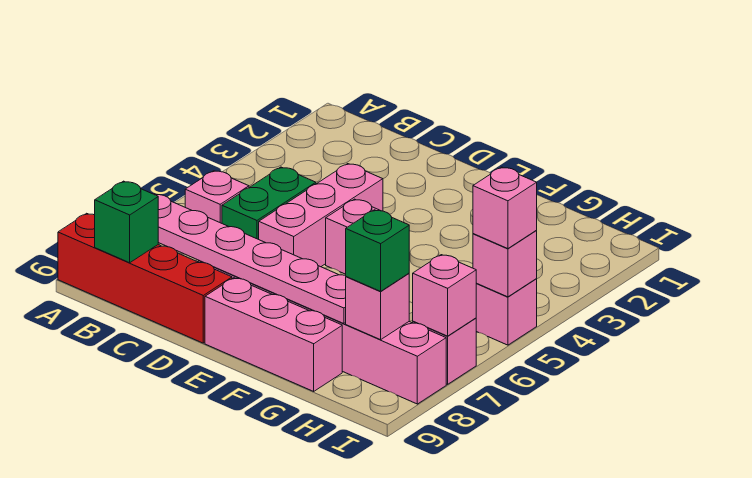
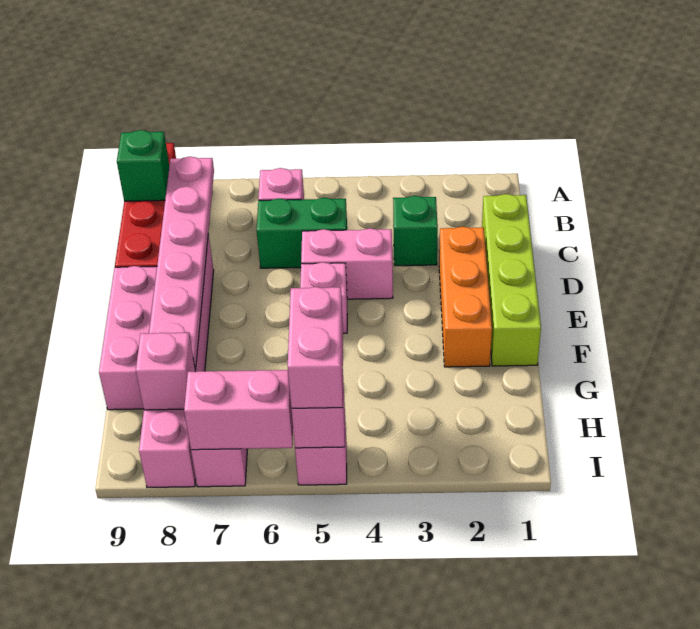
none -> lime 1x4 brick [482,194,541,366]
none -> orange 1x3 brick [439,227,492,367]
pink 1x3 brick [259,164,383,267] -> pink 1x2 brick [301,228,393,299]
green 1x1 brick [346,210,409,291] -> green 1x1 brick moved to [393,196,438,266]
pink 1x1 brick [473,167,537,249] -> pink 1x2 brick [288,287,343,408]
pink 1x1 brick [413,255,476,336] -> pink 1x2 brick [184,370,293,450]

